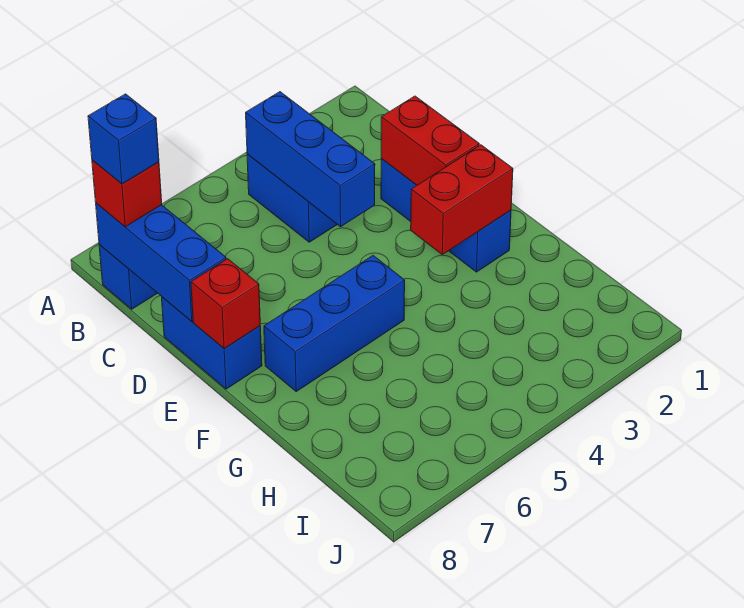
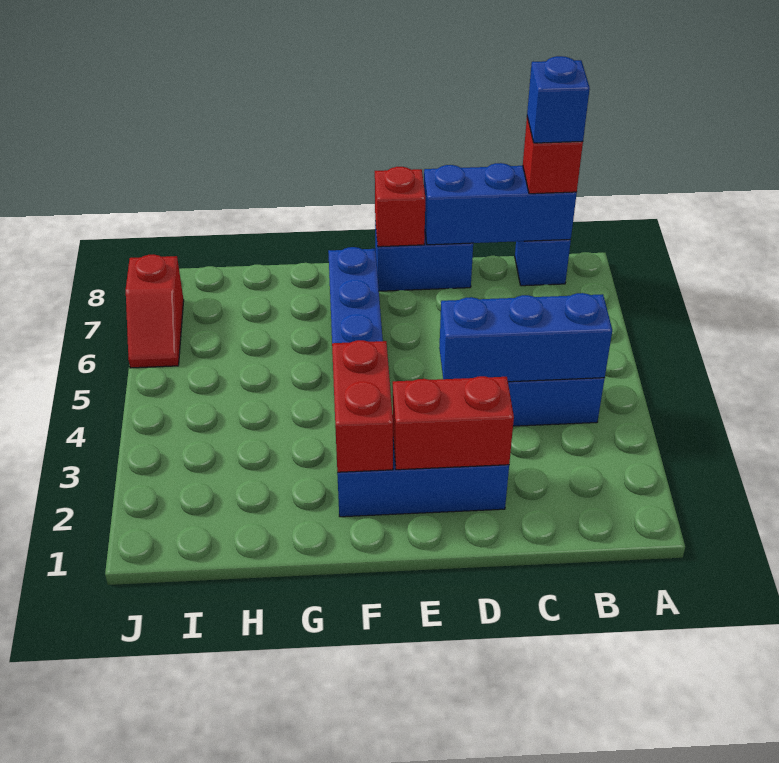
none -> red 1x2 slope [126,254,184,368]

